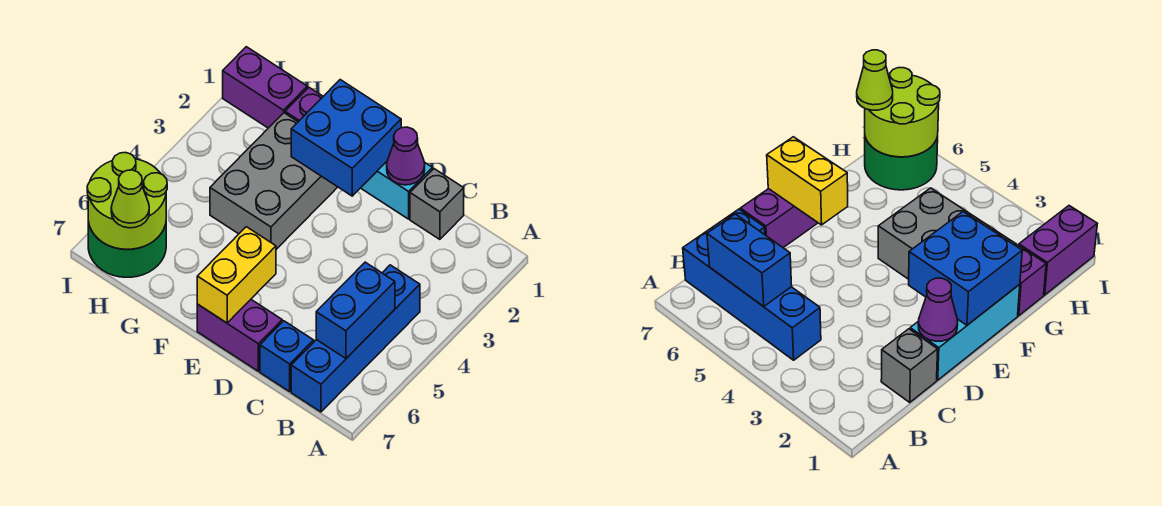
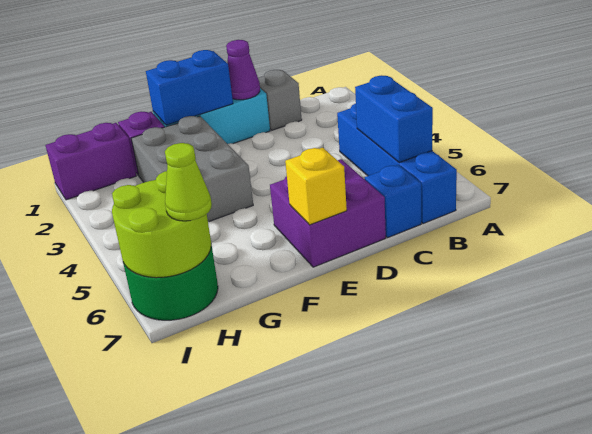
purple 1x2 brick [197,300,282,371] -> purple 2x2 brick [270,159,386,267]
blue 2x2 brick [291,80,401,196] -> blue 1x2 brick [146,50,233,125]
yellow 1x2 brick [197,227,276,323] -> yellow 1x1 brick [285,148,347,225]

